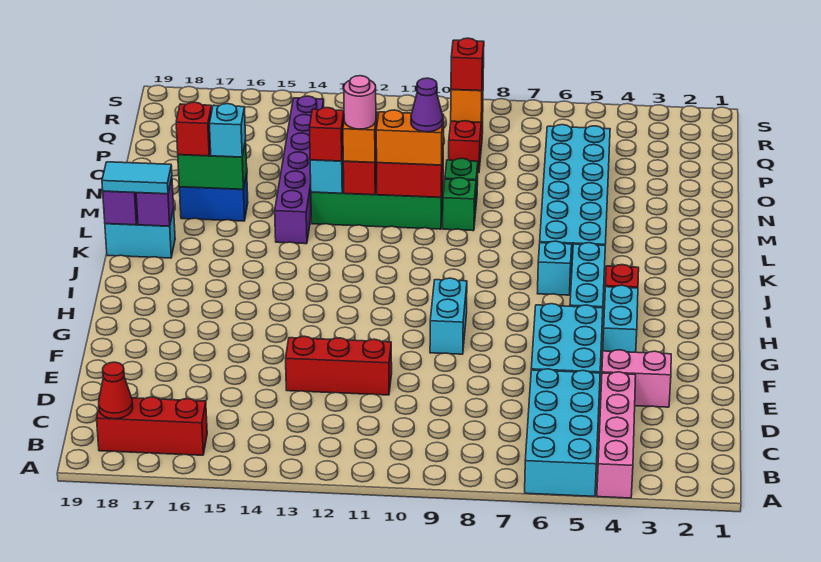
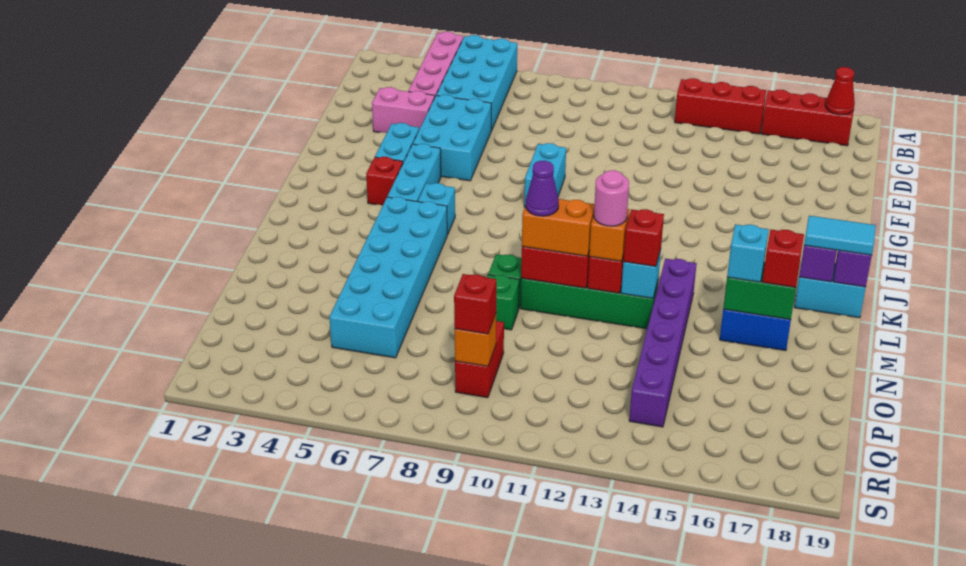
red 1x3 brick [286,336,392,395] -> red 1x3 brick moved to [675,78,766,134]

